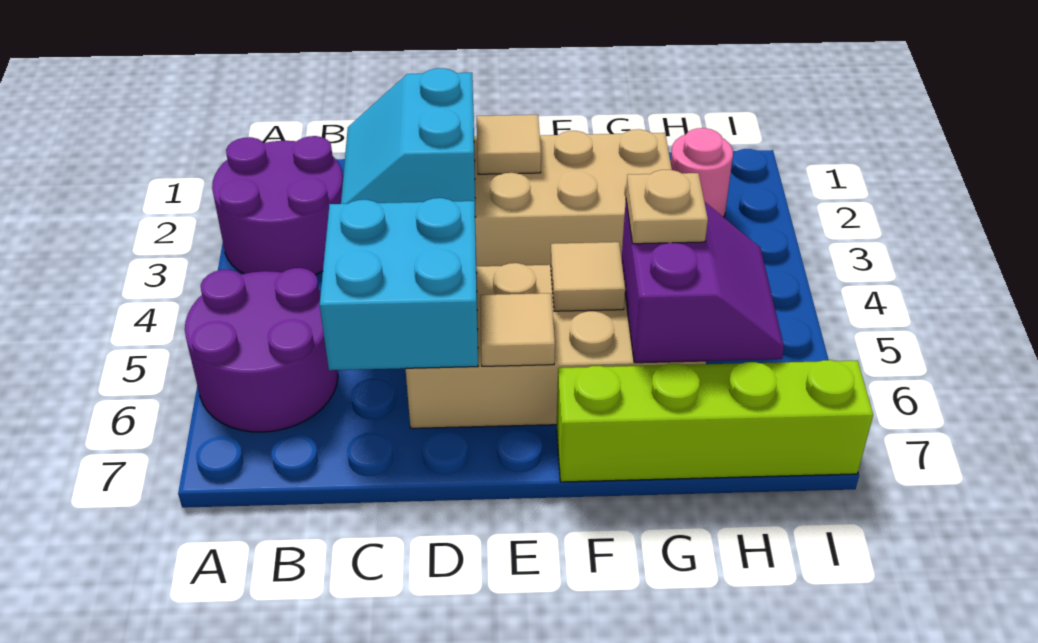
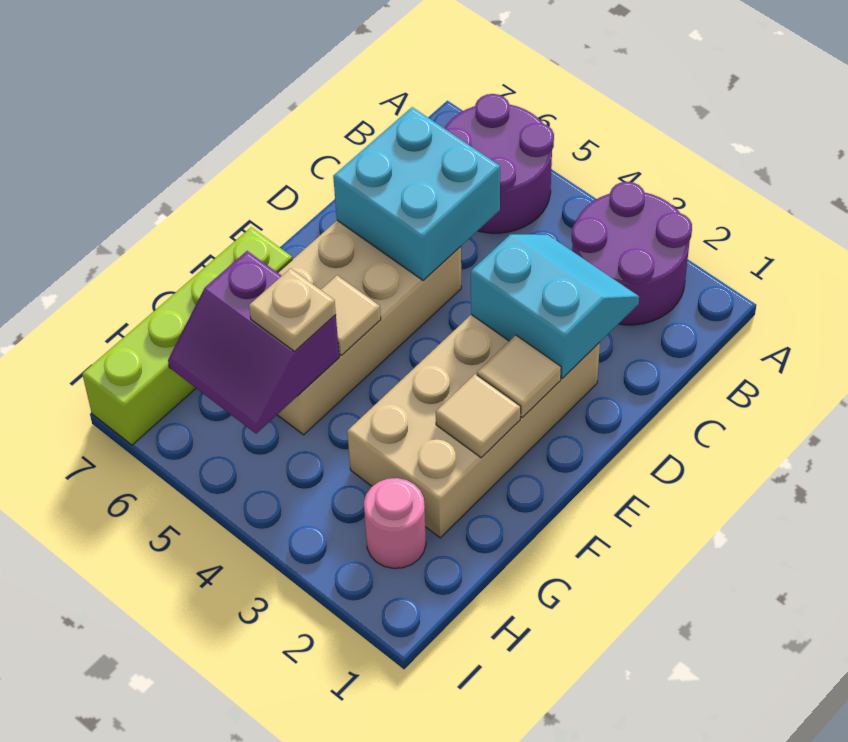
tan 1x1 tile [480,293,555,366] -> tan 1x1 tile moved to [436,374,521,458]

